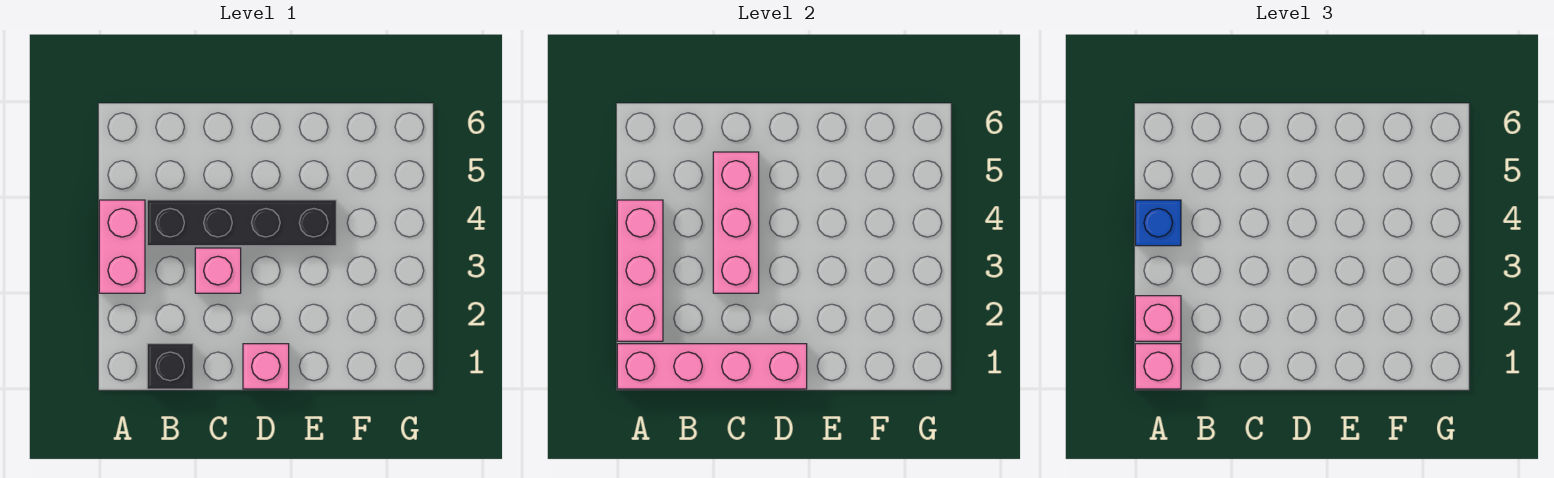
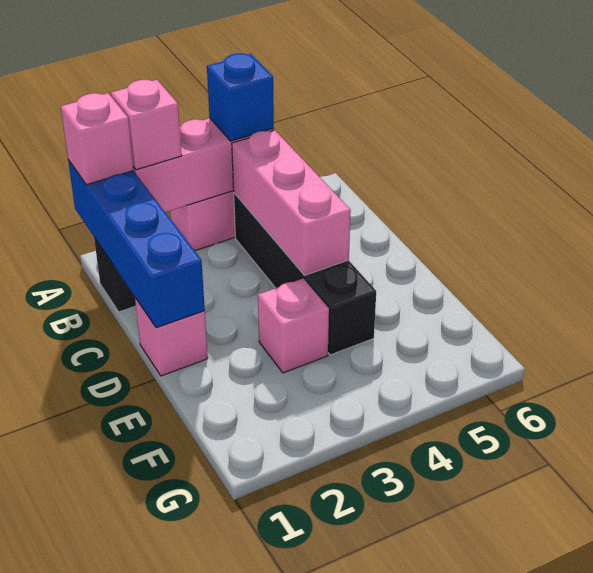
pink 1x4 brick [617,344,807,389] -> blue 1x4 brick [68,160,205,328]
pink 1x1 brick [195,248,241,293] -> pink 1x1 brick moved to [258,278,329,373]
pink 1x3 brick [713,152,759,293] -> pink 1x3 brick turned to [232,130,351,275]

